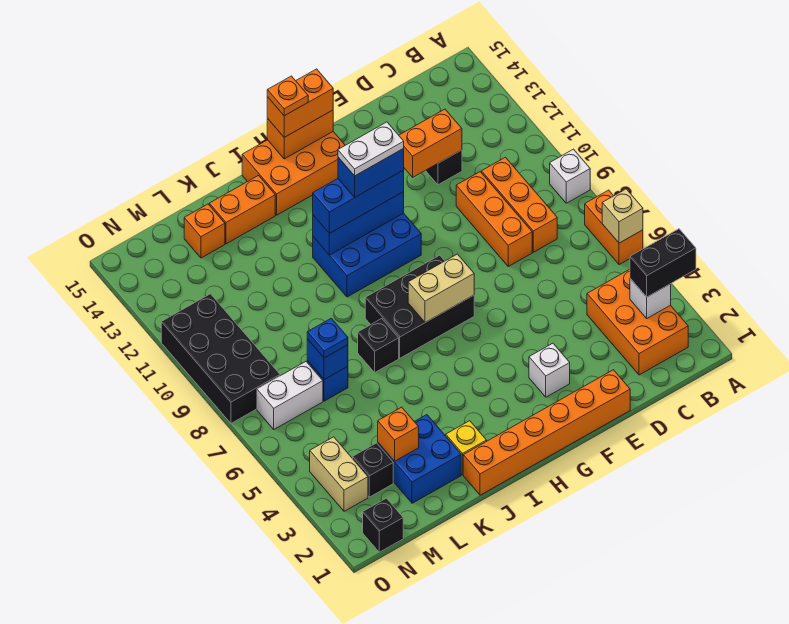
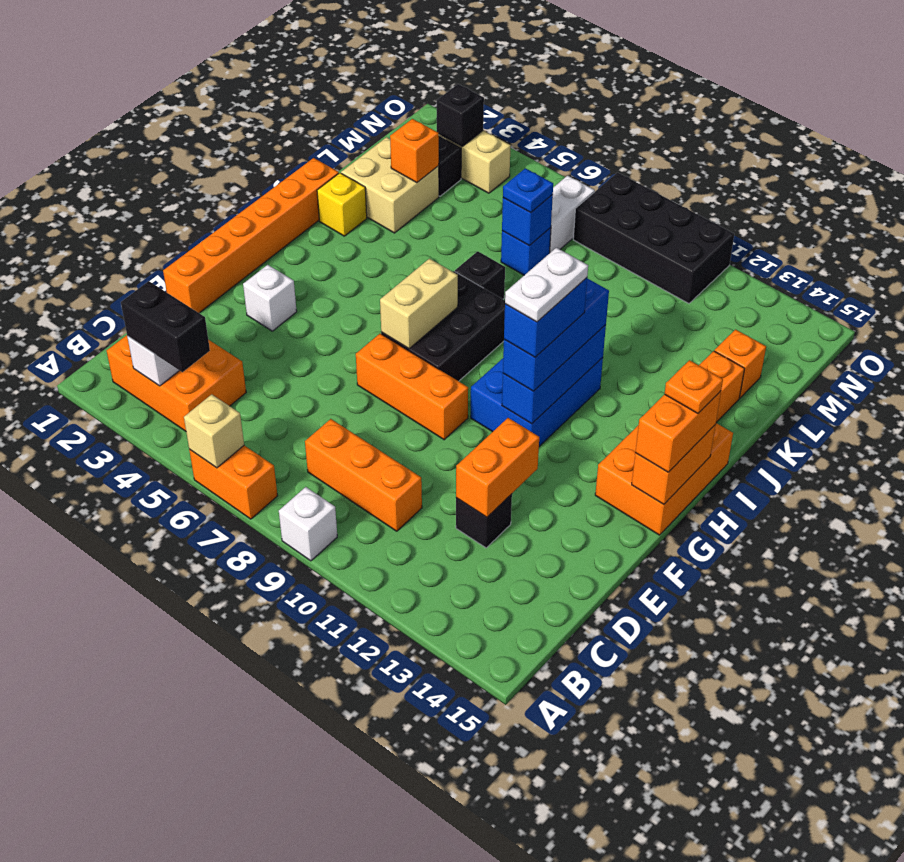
black 1x2 brick [630,229,696,297] -> black 1x2 brick turned to [121,281,210,372]
orange 1x3 brick [456,172,532,266] -> orange 1x3 brick moved to [356,334,468,440]
blue 2x2 brick [378,415,461,503] -> tan 2x2 brick [341,137,439,233]
black 1x1 brick [363,498,403,552] -> black 1x1 brick moved to [437,84,484,147]

